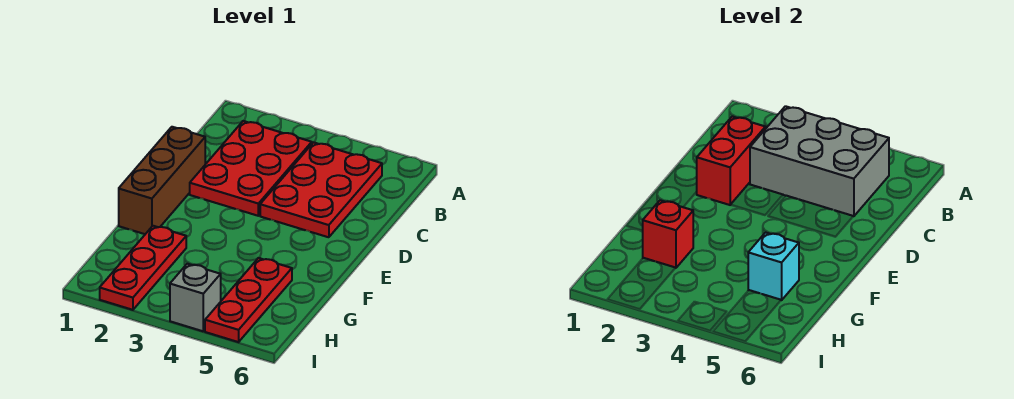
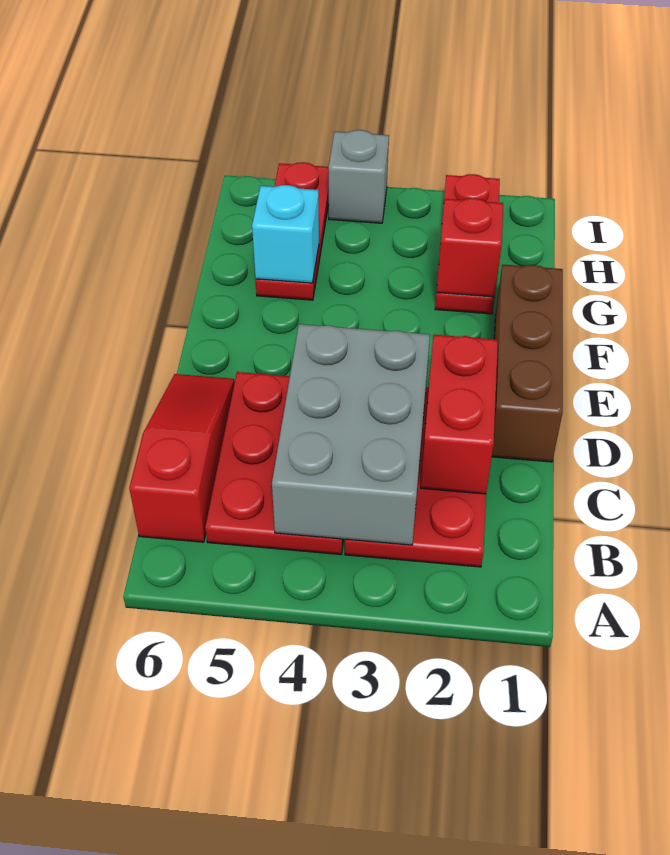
grey 2x3 brick [750,106,889,216] -> grey 2x3 brick turned to [272,324,430,545]
none -> red 1x3 slope [129,374,235,542]

